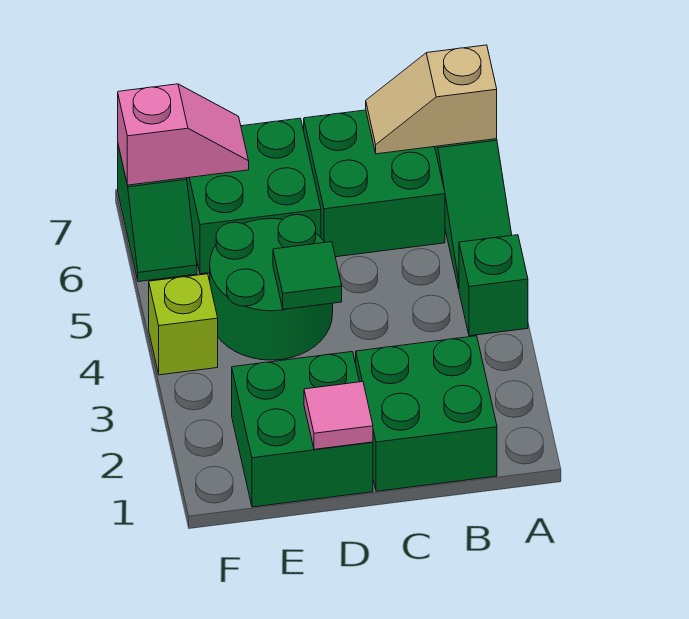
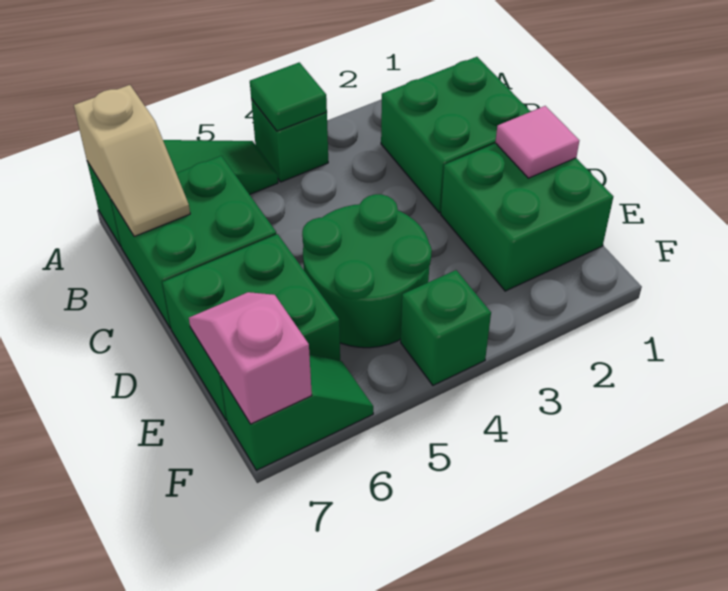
green 1x1 tile [273,242,342,309] -> green 1x1 tile moved to [250,62,327,131]
lime 1x1 brick [149,274,218,375] -> green 1x1 brick [401,270,491,385]

